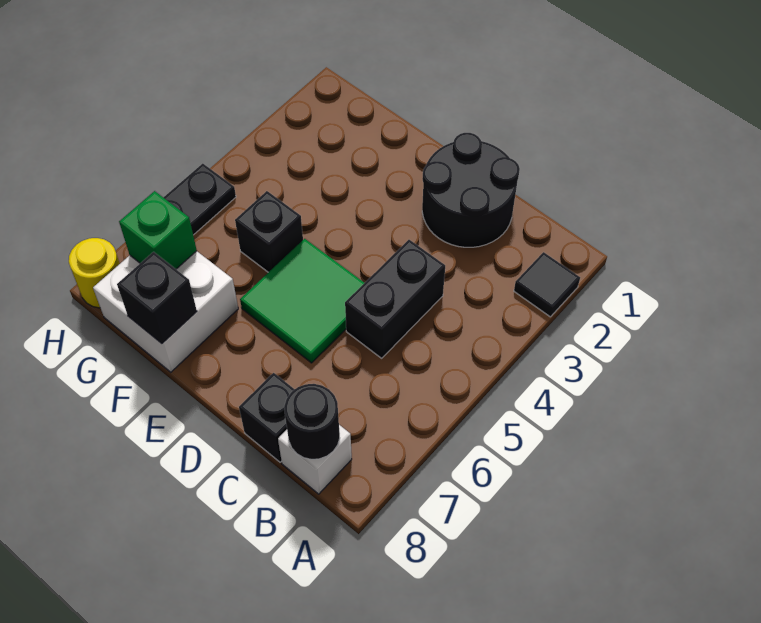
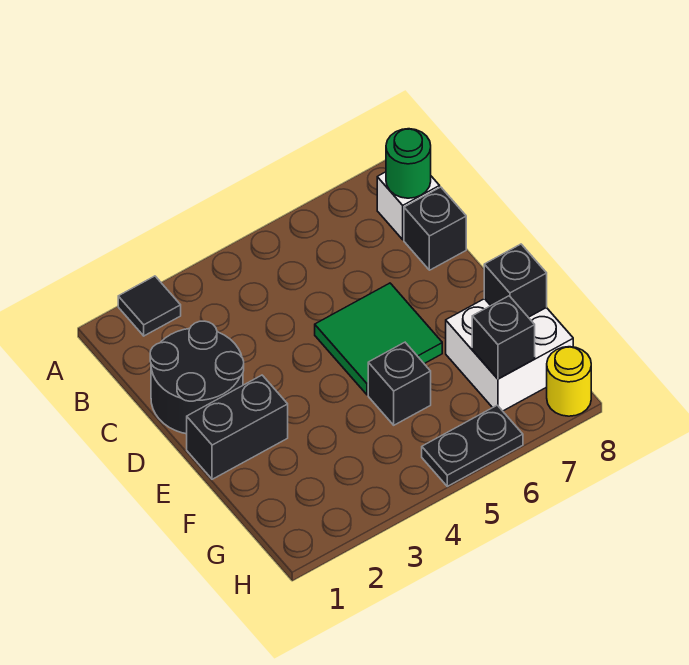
black 1x1 round brick [284,384,340,459] -> green 1x1 round brick [386,129,431,198]
black 1x2 brick [345,240,445,358] -> black 1x2 brick moved to [187,375,288,479]
green 1x1 brick [119,191,197,269] -> black 1x1 brick [472,296,535,379]

